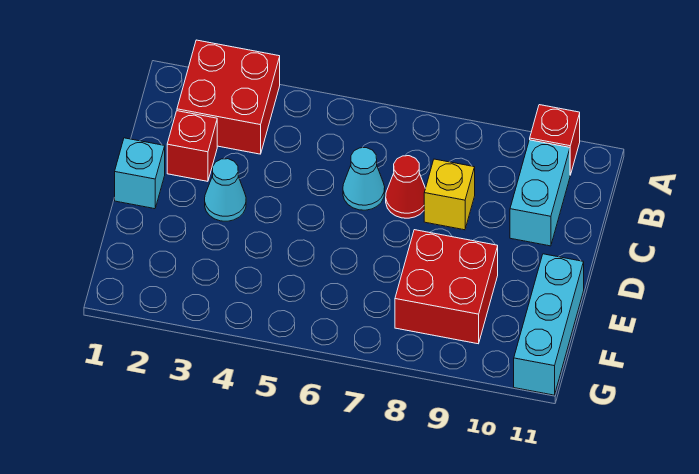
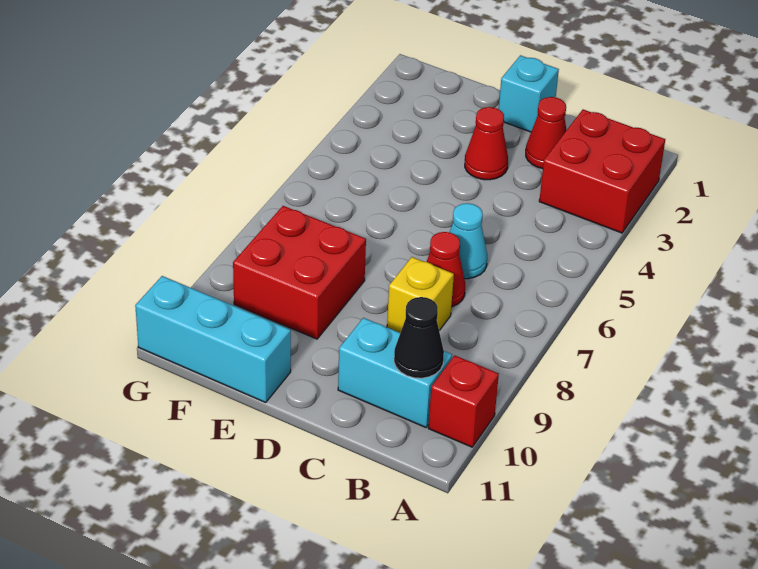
none -> black 1x1 cone [394,297,444,378]
red 1x1 brick [167,111,217,181] -> red 1x1 cone [526,97,566,169]
cyan 1x1 cone [205,159,246,221] -> red 1x1 cone [465,107,508,180]

